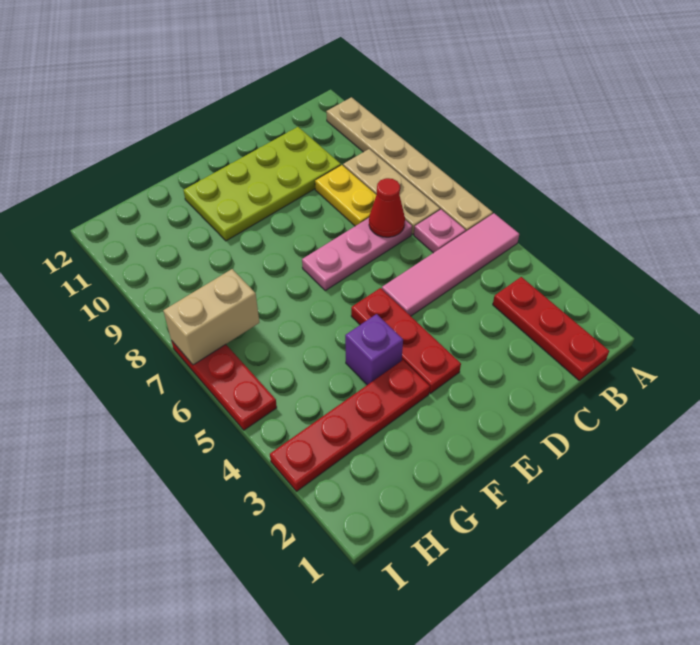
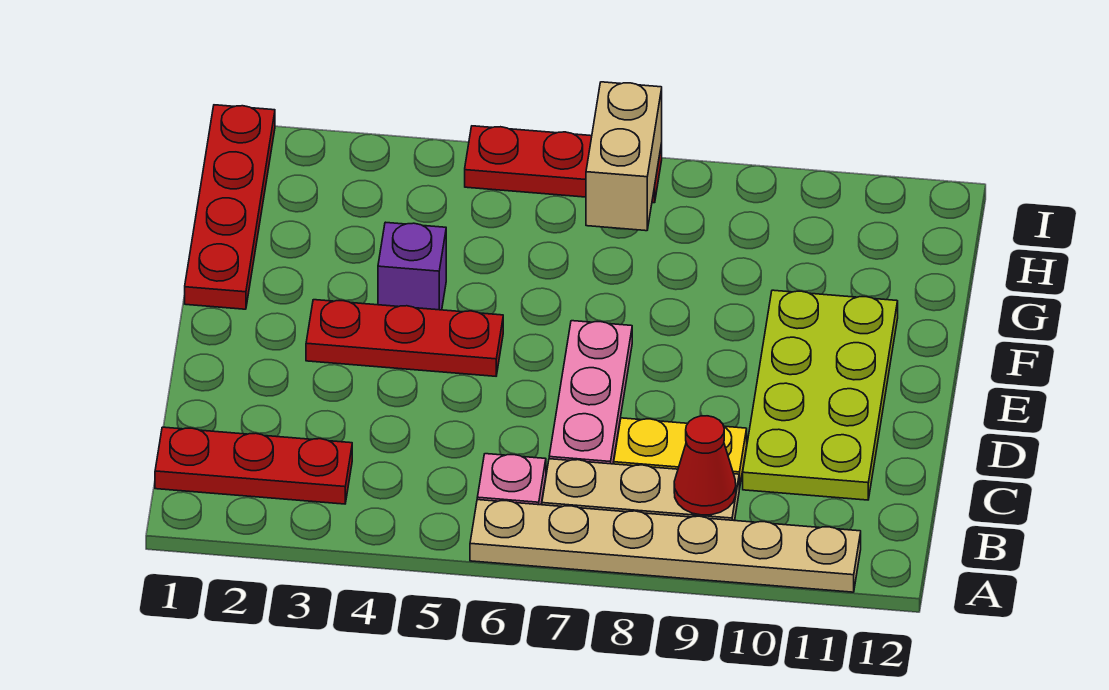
pink 1x4 tile [382,213,519,316] -> none
red 1x1 cone [369,178,405,237] -> red 1x1 cone moved to [674,416,736,515]
red 1x4 plate [270,360,430,491] -> red 1x4 plate moved to [185,105,275,309]

